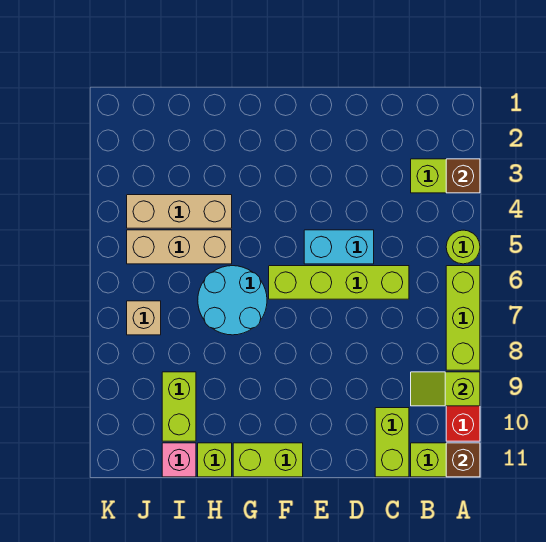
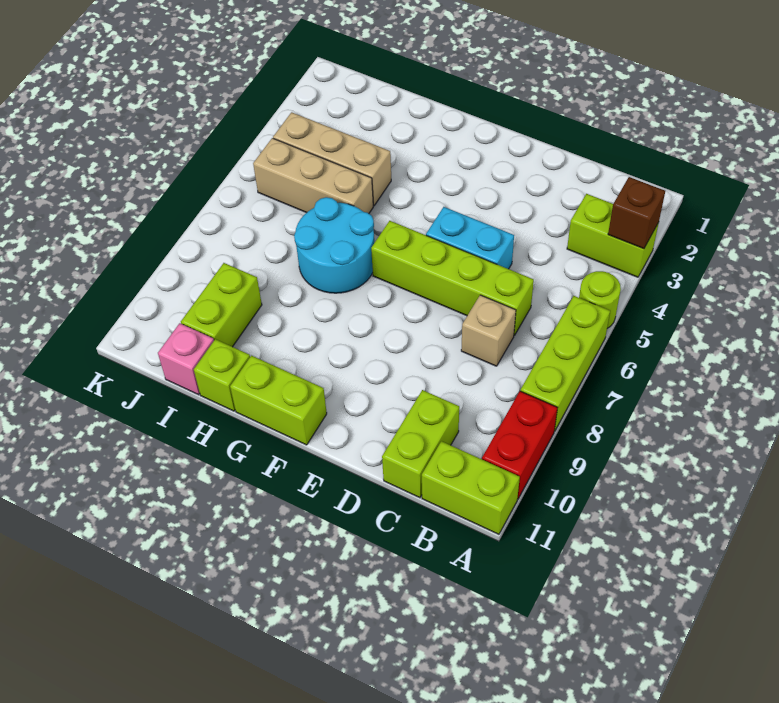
lime 1x2 slope [411,372,480,406] -> none
brown 1x1 brick [446,443,480,477] -> none
tan 1x1 brick [127,301,161,335] -> tan 1x1 brick moved to [461,295,516,366]

